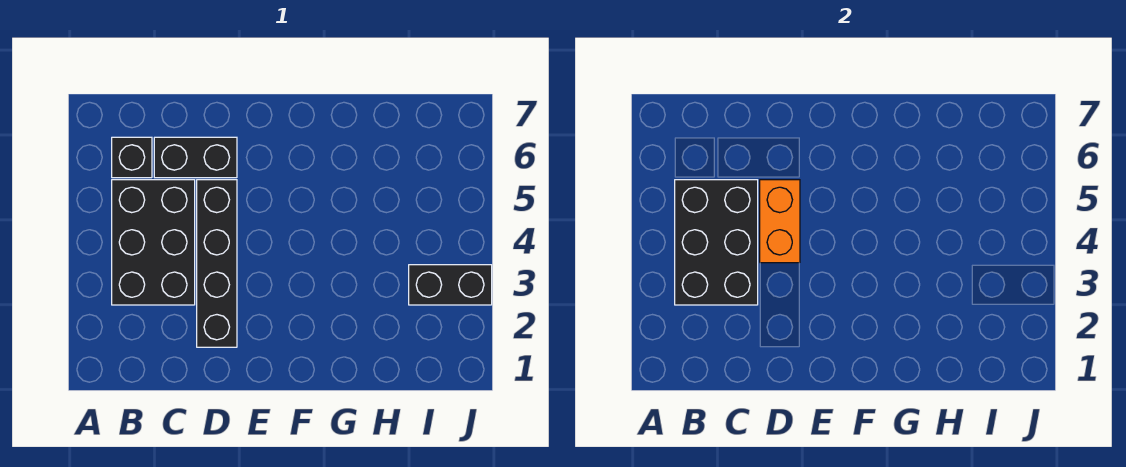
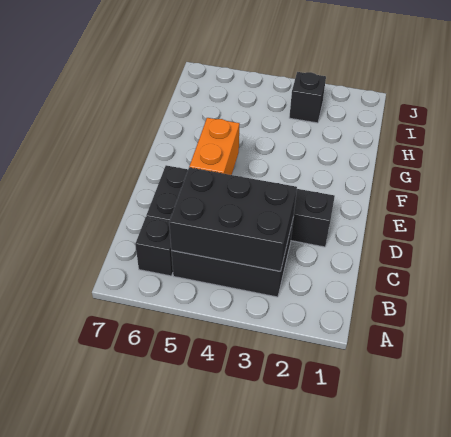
orange 1x2 brick [760,180,800,263] -> orange 1x2 brick turned to [189,118,240,175]
black 1x2 brick [409,265,492,305] -> black 1x1 brick [289,72,326,123]

